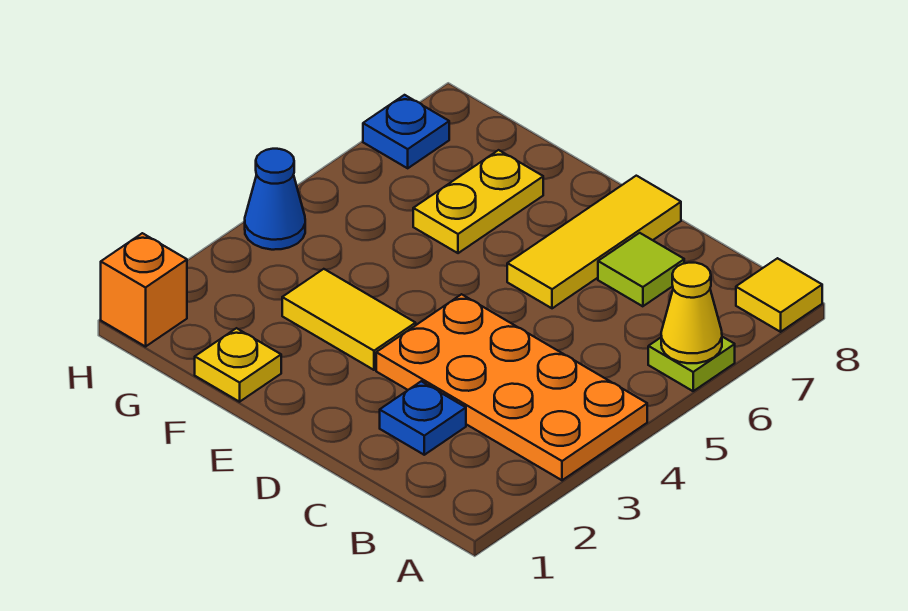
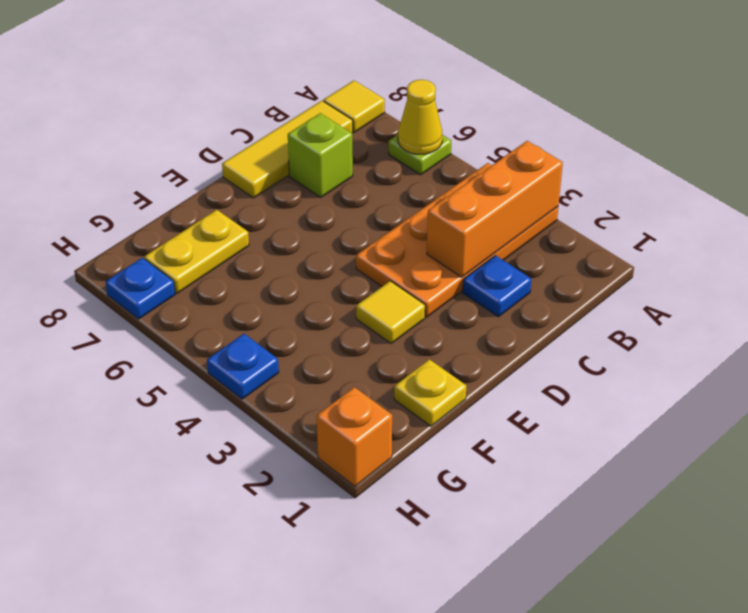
none -> orange 1x3 brick [427,141,563,277]
lime 1x1 tile [598,233,684,306] -> lime 1x1 brick [288,113,353,197]
yellow 1x3 tile [507,176,681,308] -> yellow 1x3 tile turned to [222,101,353,198]
yellow 1x2 tile [282,269,416,370] -> yellow 1x1 tile [356,281,425,343]
yellow 1x2 plate [413,150,543,253] -> yellow 1x2 plate turned to [144,210,249,293]
blue 1x1 cone [245,149,305,250] -> blue 1x1 plate [207,334,279,399]

